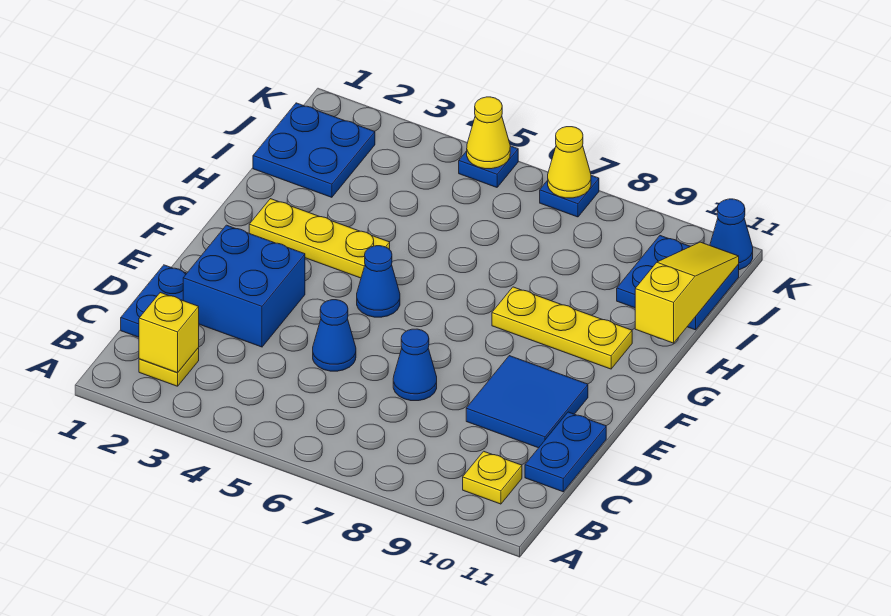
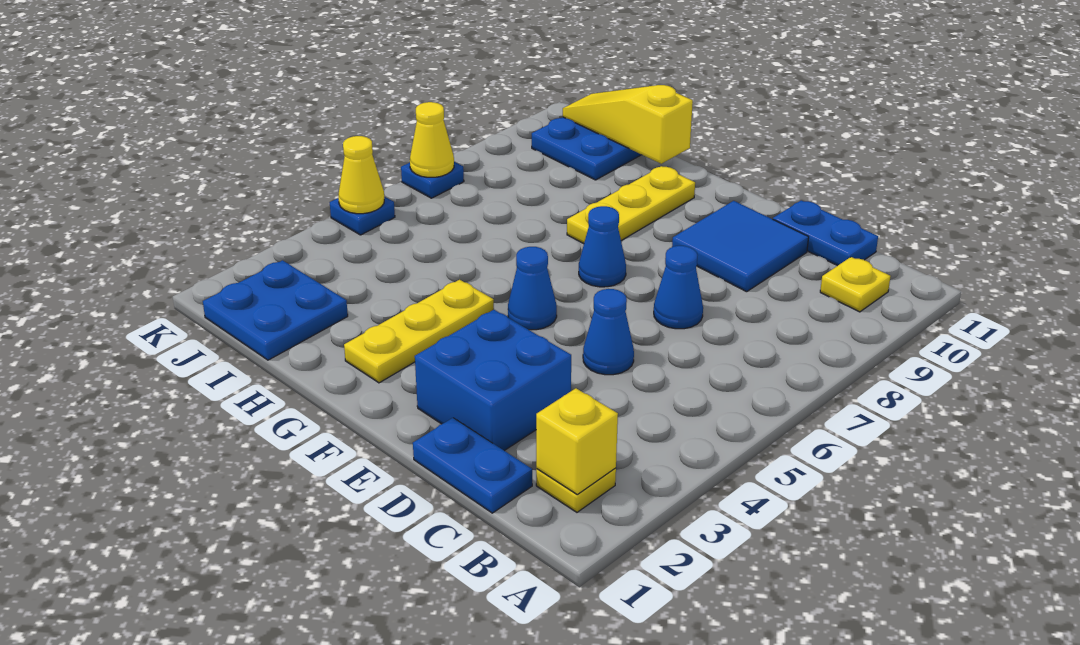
blue 1x1 cone [710,199,753,270] -> blue 1x1 cone moved to [579,206,626,287]

